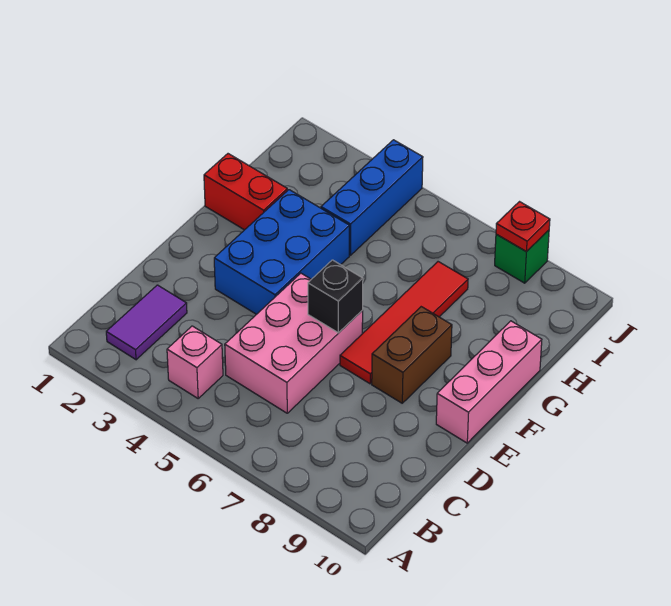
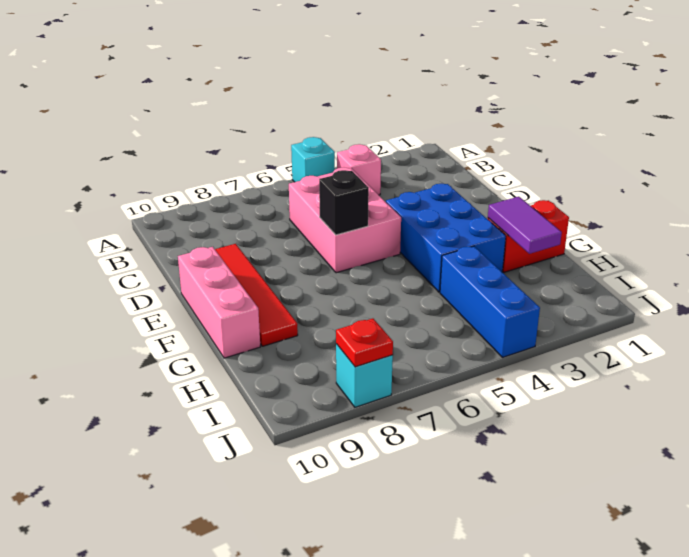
none -> cyan 1x1 brick [291,137,335,182]
purple 1x2 tile [106,285,187,360] -> purple 1x2 tile moved to [488,197,562,254]
red 1x4 tile [340,262,468,384] -> red 1x4 tile moved to [215,244,298,346]
brown 1x2 brick [372,307,452,403] -> none
green 1x1 brick [495,230,549,283] -> cyan 1x1 brick [336,344,393,407]

